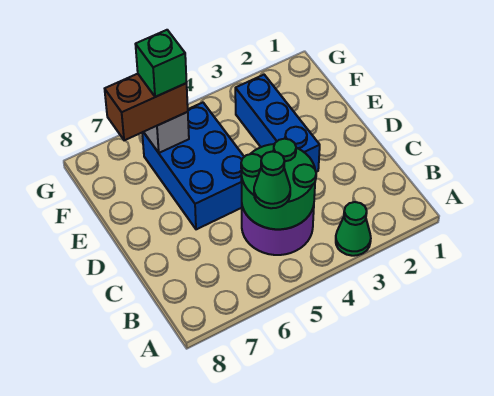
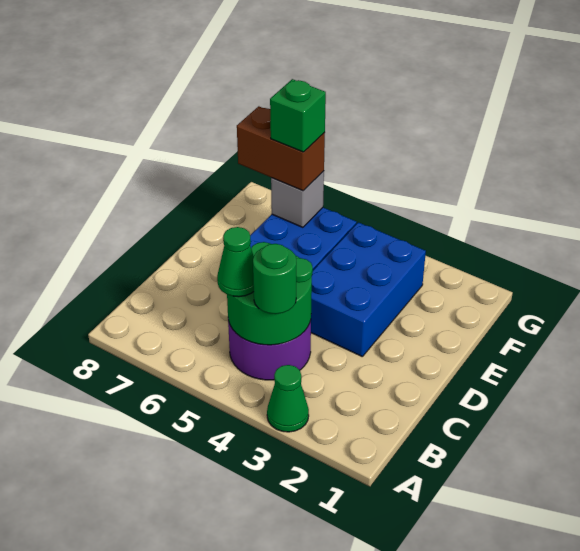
none -> green 1x1 round brick [253,244,296,314]
blue 1x3 brick [235,75,320,172] -> blue 2x3 brick [311,222,426,356]

